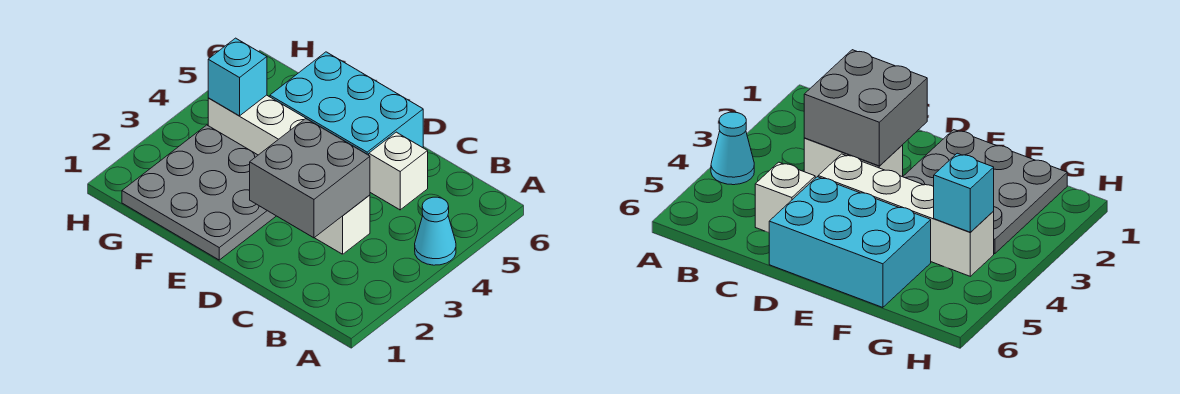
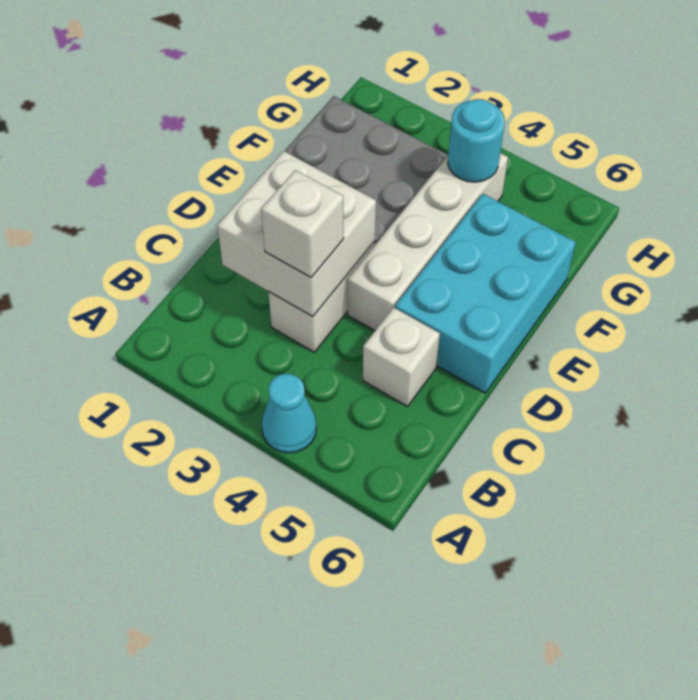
grey 2x2 brick [250,119,370,238] -> white 2x2 brick [217,151,376,316]
none -> white 1x1 brick [261,170,344,278]
cyan 1x1 brick [208,38,267,116] -> cyan 1x1 round brick [448,99,505,182]

